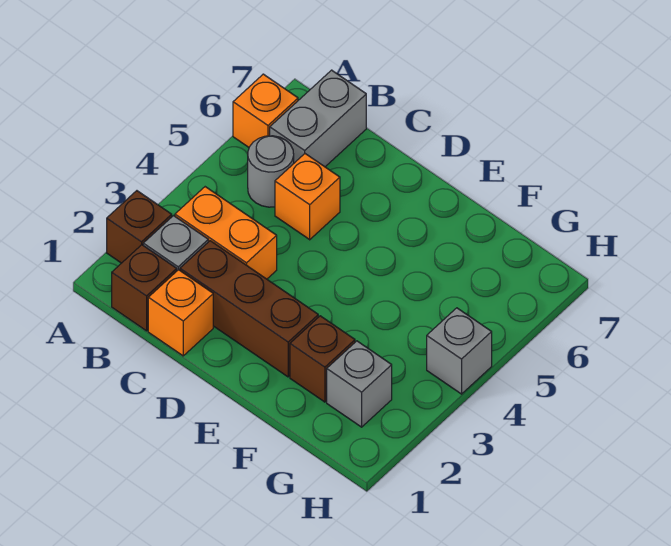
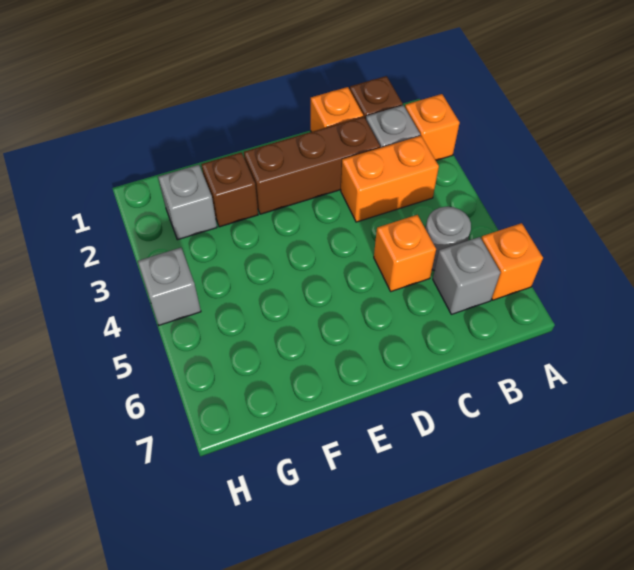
brown 1x1 brick [107,191,172,263] -> orange 1x1 brick [405,94,460,160]
grey 1x2 brick [270,70,366,167] -> grey 1x1 brick [433,237,500,314]

